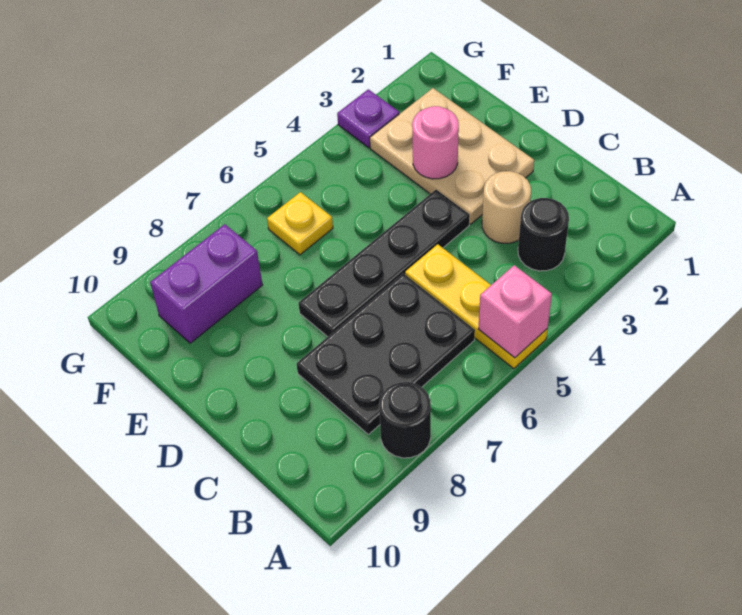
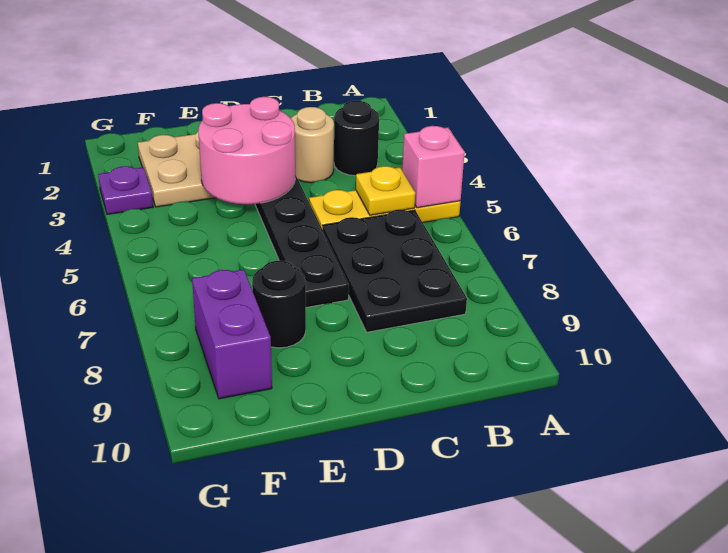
black 1x1 round brick [379,382,431,458] -> black 1x1 round brick moved to [252,261,306,348]
pink 1x1 round brick [412,106,459,179] -> pink 2x2 round brick [198,97,295,204]
yellow 1x1 plate [267,192,333,255] -> yellow 1x1 plate moved to [356,166,415,215]

